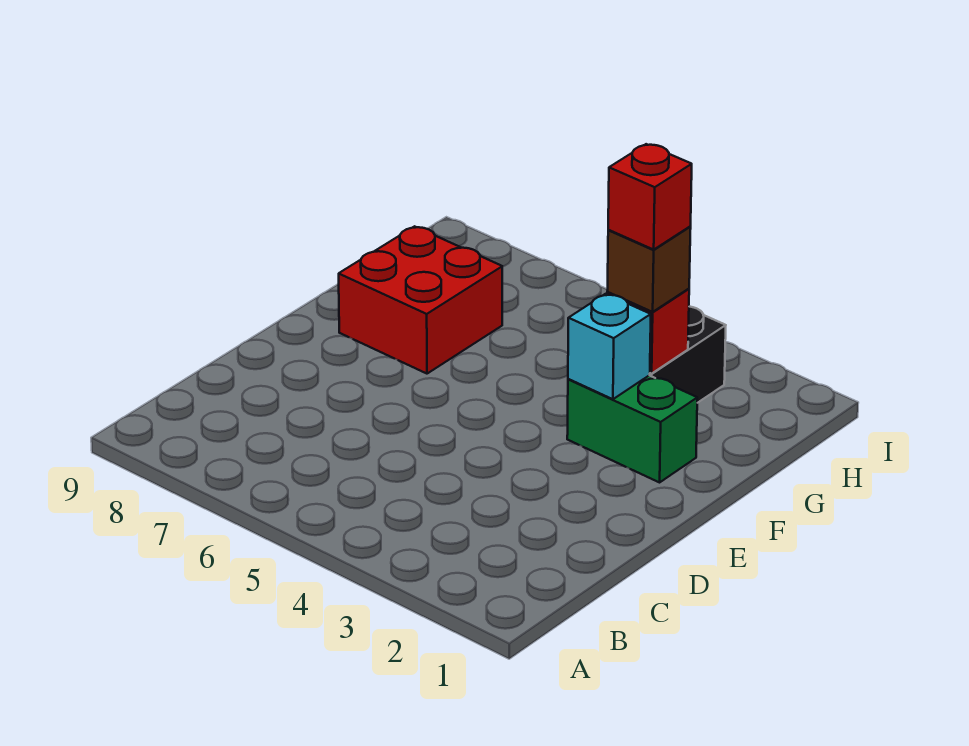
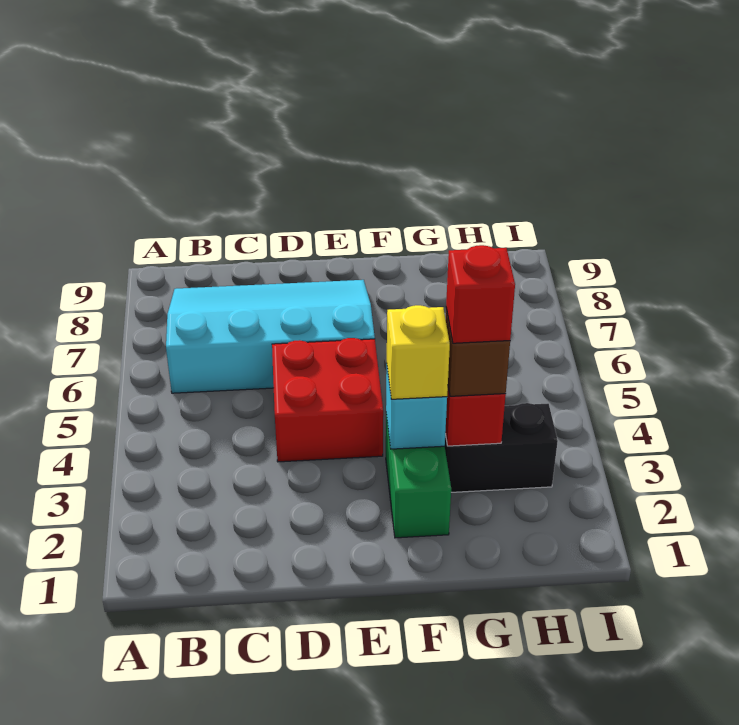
none -> cyan 3x4 slope [166,280,375,393]
none -> yellow 1x1 brick [387,305,450,399]
red 2x2 brick [339,226,502,374] -> red 2x2 brick moved to [272,338,383,462]

